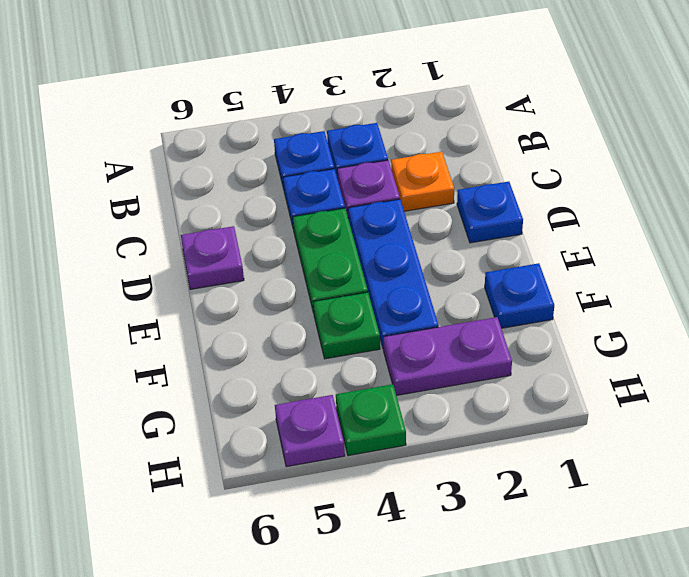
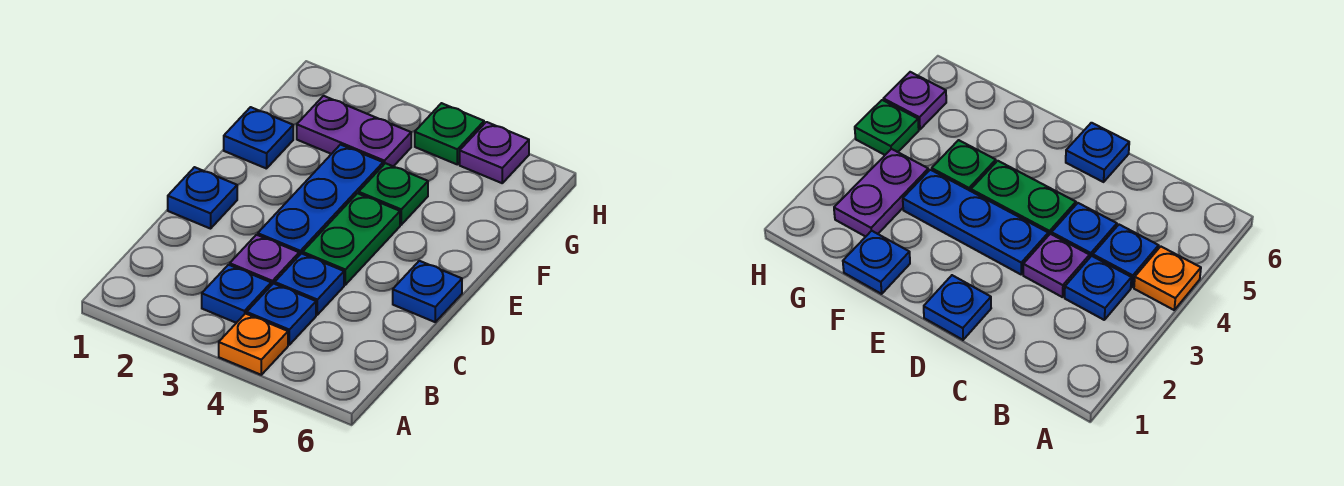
orange 1x1 plate [391,152,454,211] -> orange 1x1 plate moved to [219,314,288,375]
purple 1x1 plate [181,226,244,289] -> blue 1x1 plate [393,261,462,322]

